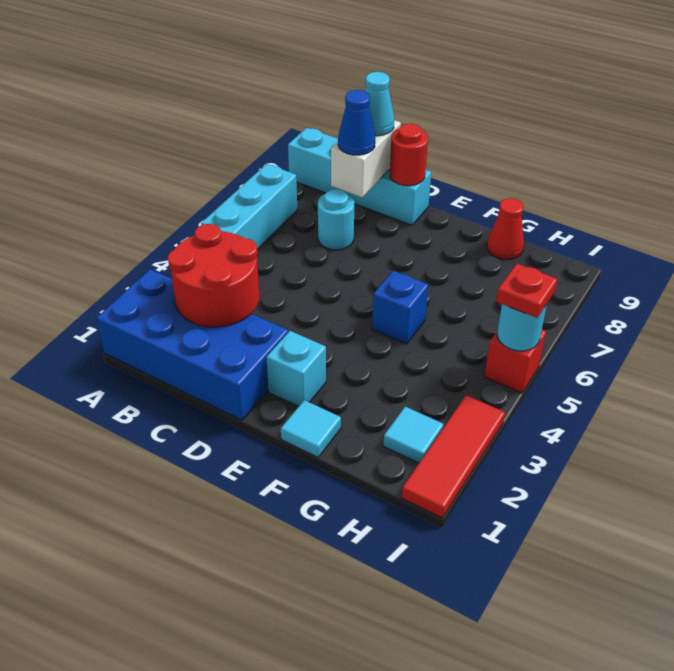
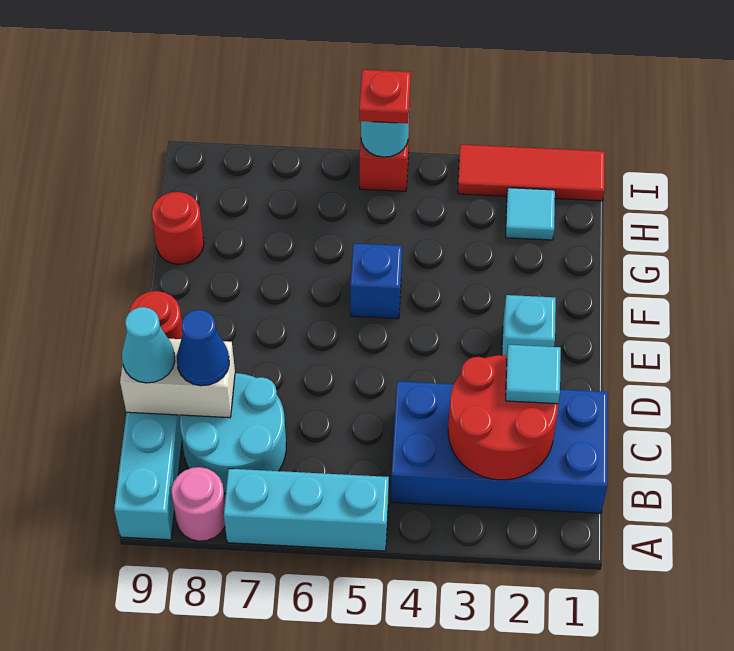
blue 2x4 brick [97,269,288,420] -> blue 2x4 brick turned to [391,381,608,513]
none -> pink 1x1 round brick [172,467,225,541]
cyan 1x1 round brick [318,189,355,250] -> cyan 2x2 round brick [179,373,286,493]
cyan 1x1 tile [281,400,341,457] -> cyan 1x1 tile moved to [506,345,561,404]
red 1x1 cone [487,198,524,259] -> red 1x1 round brick [152,192,204,264]

